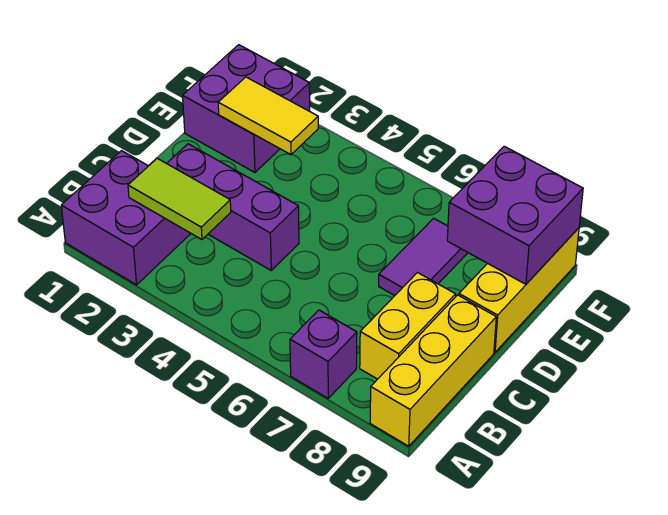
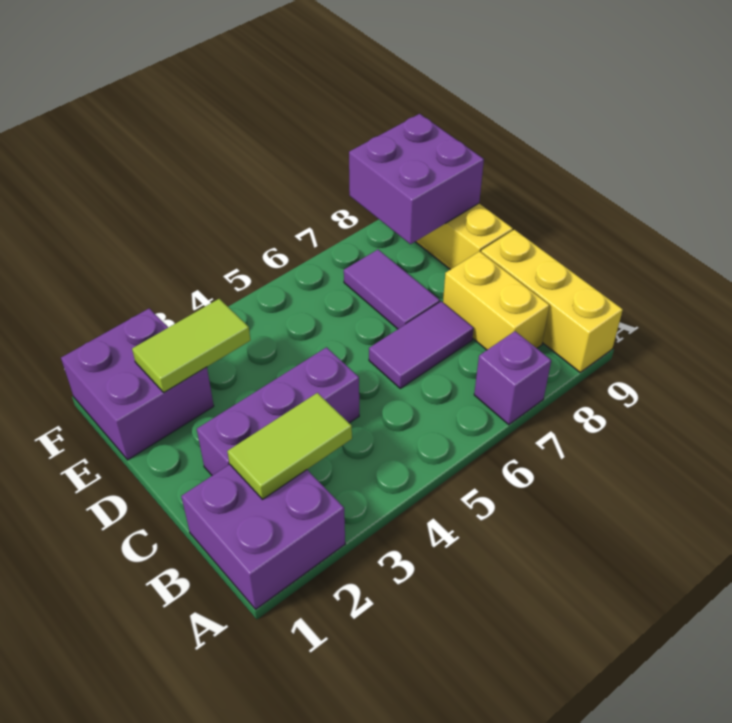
none -> purple 1x2 tile [369,302,474,388]
yellow 1x2 tile [218,77,318,155] -> lime 1x2 tile [132,299,250,392]

